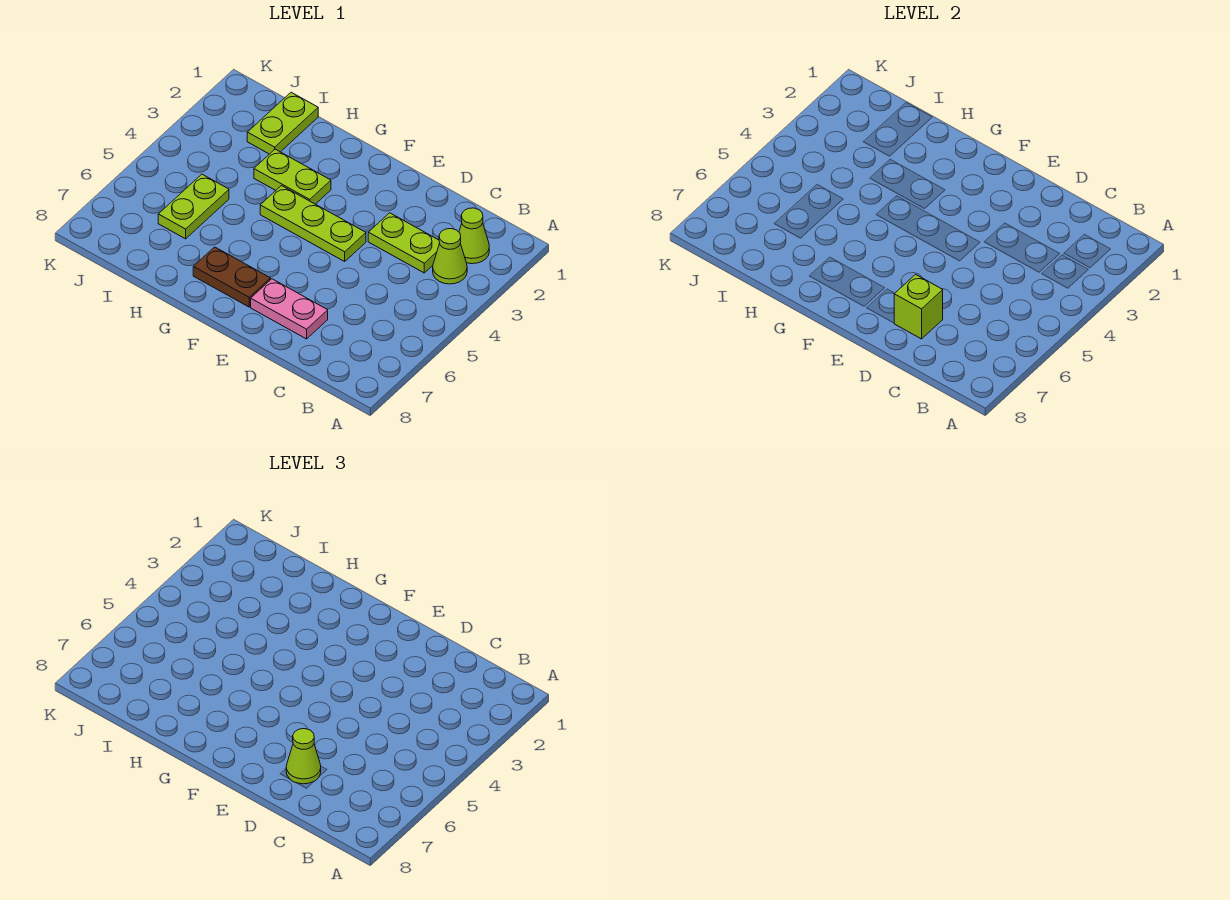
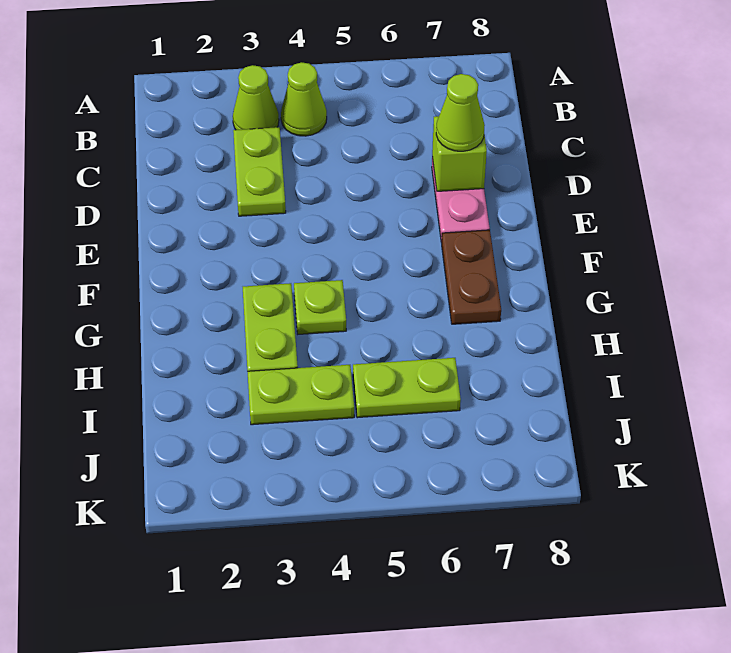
lime 1x1 cone [459,208,489,264] -> lime 1x1 cone moved to [281,62,327,136]
lime 1x3 plate [260,186,366,261] -> lime 1x1 plate [294,280,346,334]
lime 1x2 plate [247,92,318,154] -> lime 1x2 plate moved to [247,365,354,425]

